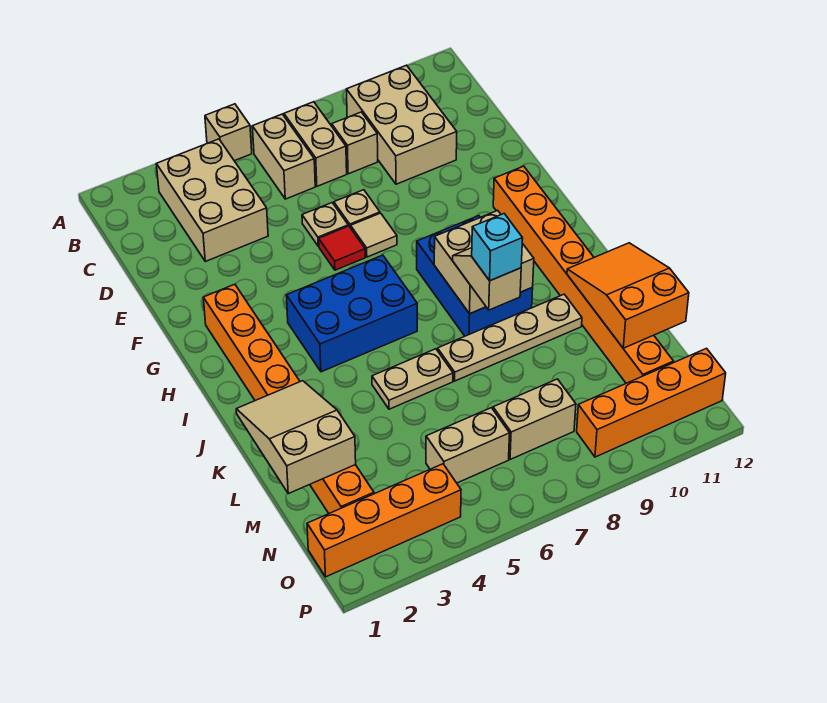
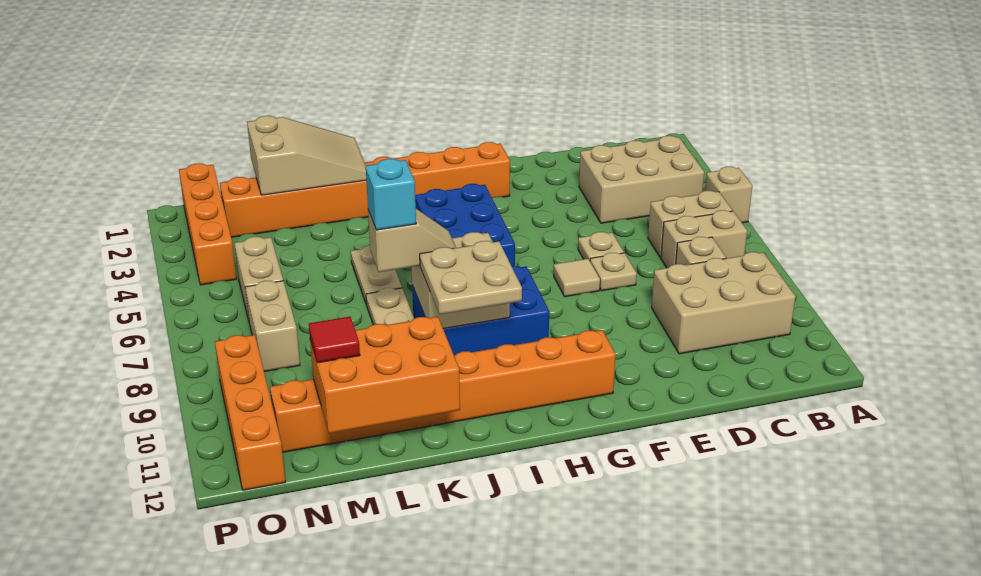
red 1x1 tile [319,226,365,270] -> red 1x1 tile moved to [309,317,360,363]
none -> tan 2x2 plate [420,241,522,314]
orange 2x3 slope [567,243,689,348] -> orange 2x3 brick [310,317,460,433]

